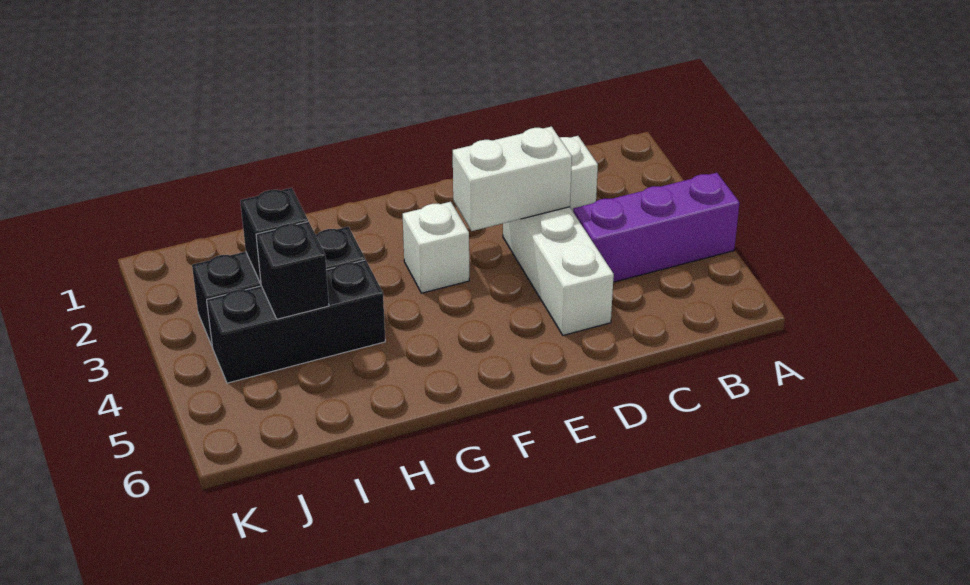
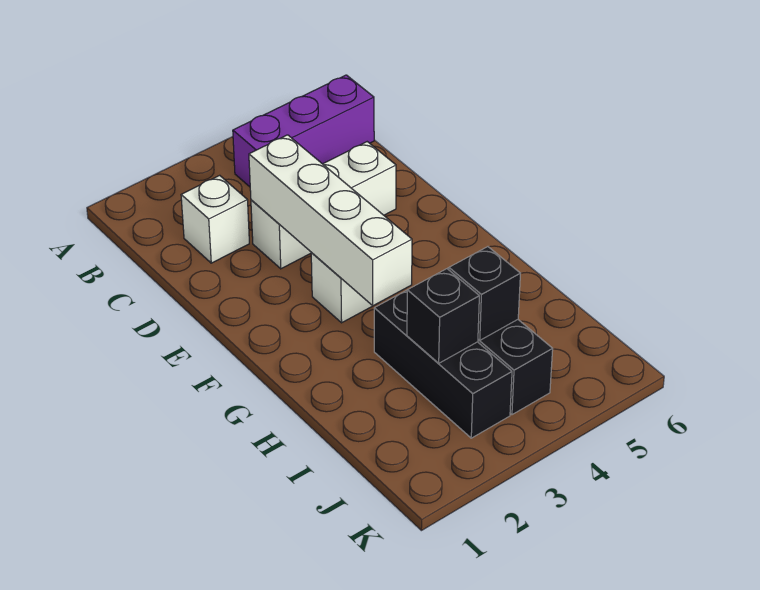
purple 1x3 brick [573,173,740,282] -> purple 1x3 brick turned to [233,75,374,187]
white 1x2 brick [453,127,572,231] -> white 1x4 brick [249,135,412,306]

